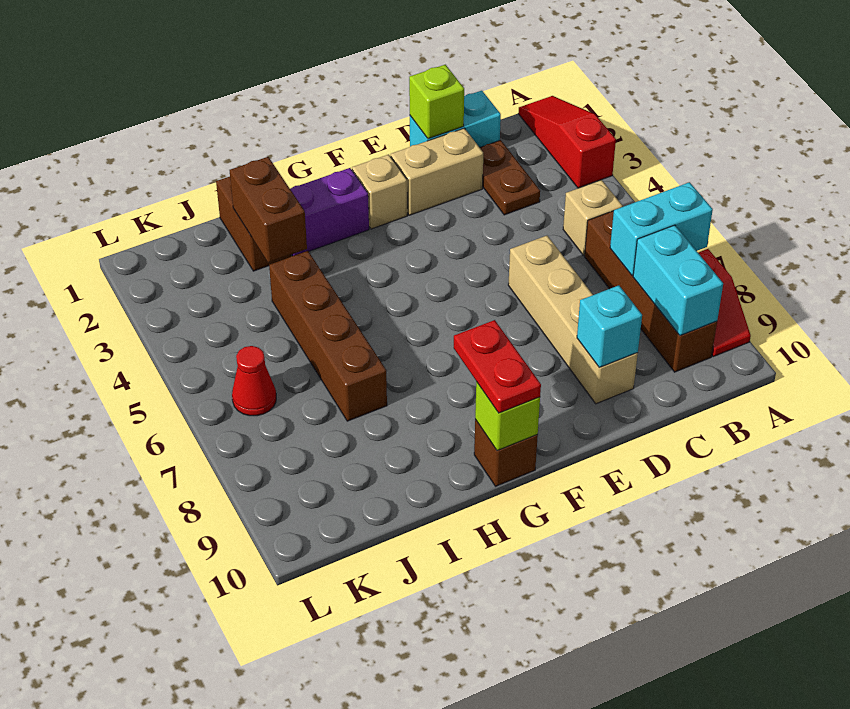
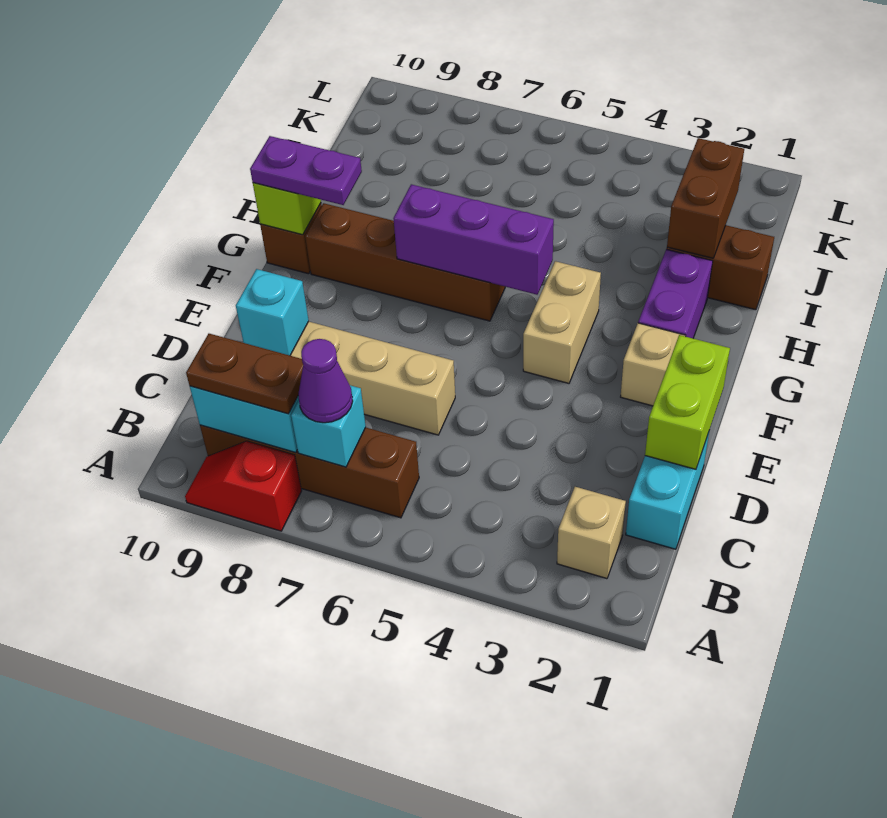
red 1x3 slope [518,96,616,188] -> none
cyan 1x2 brick [610,182,713,275] -> cyan 1x1 brick [291,385,366,467]
tan 1x1 brick [563,180,623,255] -> tan 1x1 brick moved to [557,487,626,579]
none -> purple 1x1 cone [298,339,353,423]
brown 1x2 plate [480,140,540,215] -> brown 1x2 plate moved to [186,334,303,414]
lime 1x1 brick [409,65,464,139] -> lime 1x2 brick [645,335,730,469]
tan 1x2 brick [391,128,483,215] -> tan 1x2 brick moved to [523,261,601,383]
none -> purple 1x3 brick [393,184,554,295]
red 1x2 plate [454,320,541,413] -> purple 1x2 plate [250,136,362,205]
brown 1x2 brick [229,157,307,263] -> brown 1x2 brick turned to [667,138,744,258]
brown 1x4 brick [269,251,387,421] -> brown 1x4 brick moved to [305,203,505,321]
red 1x1 cone [232,346,276,416] -> none

